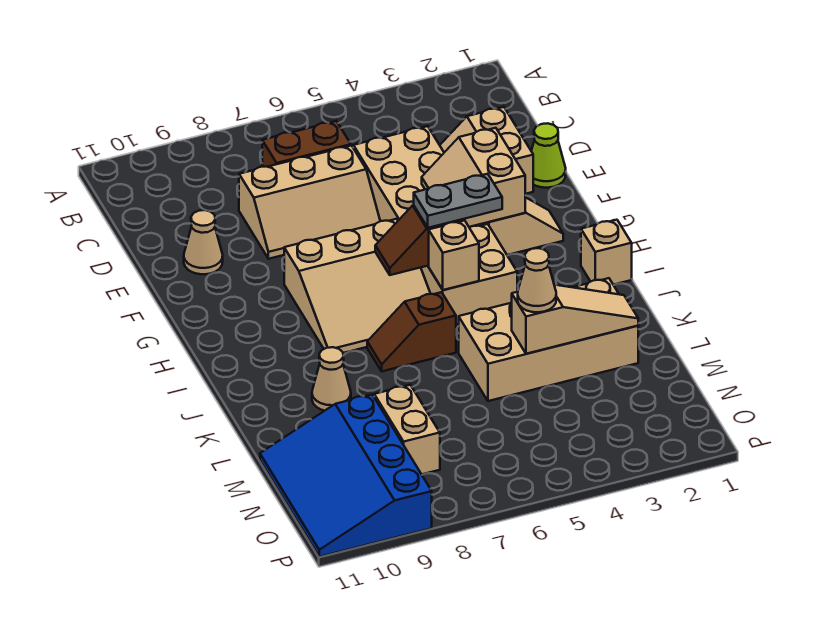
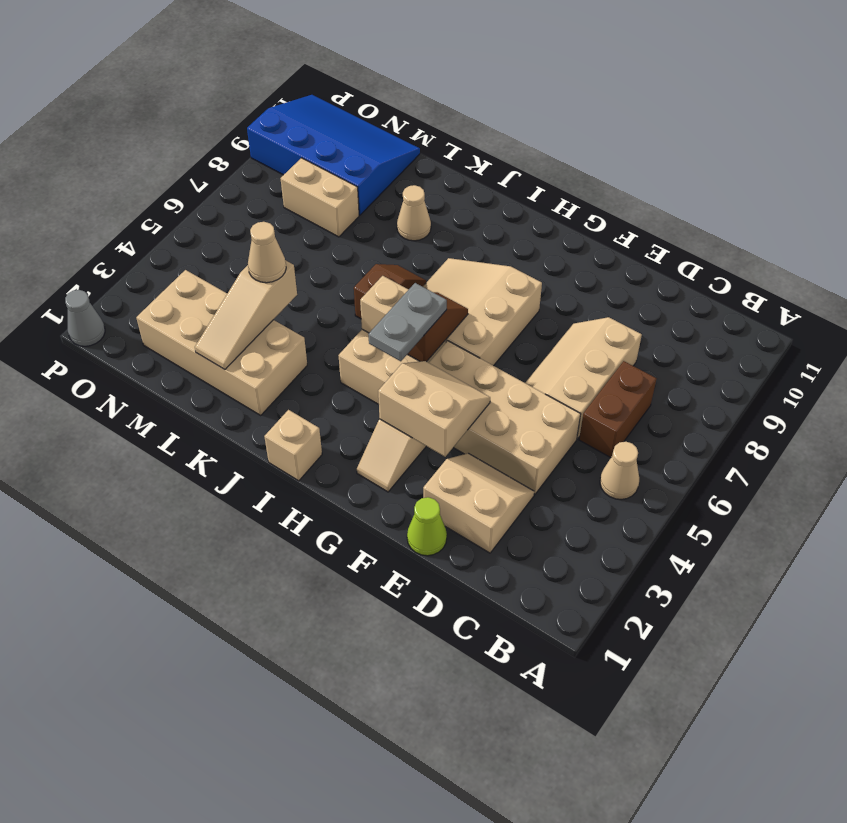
tan 1x1 cone [184,210,223,274] -> tan 1x1 cone moved to [600,442,639,499]
tan 2x4 brick [459,278,638,401] -> tan 2x4 brick turned to [136,270,307,415]
none -> grey 1x1 cone [65,290,105,346]

